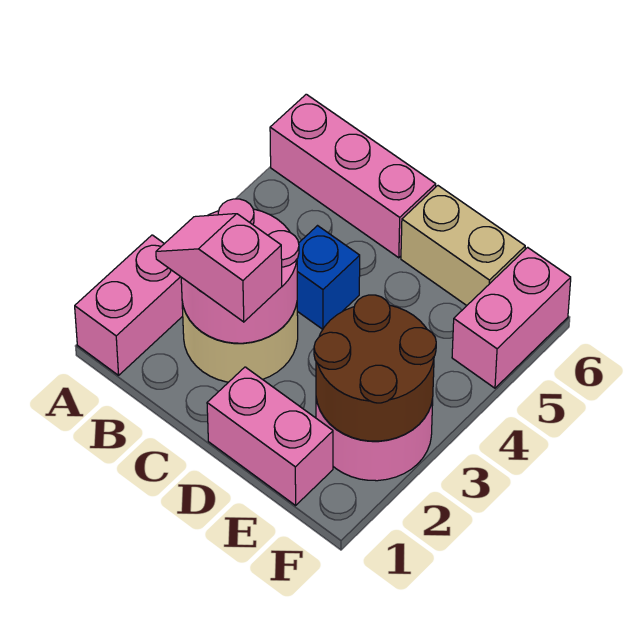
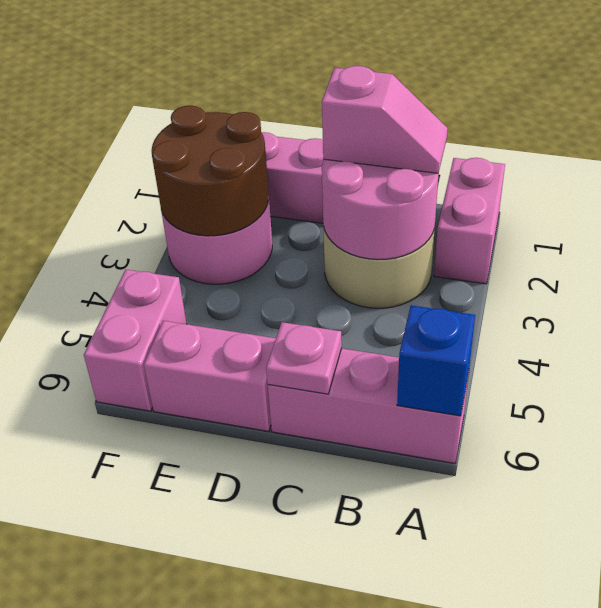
blue 1x1 brick [297,226,360,329] -> blue 1x1 brick moved to [397,305,475,416]
none -> pink 1x1 plate [266,322,342,394]
tan 1x2 brick [401,186,525,305] -> pink 1x2 brick [144,321,276,431]

